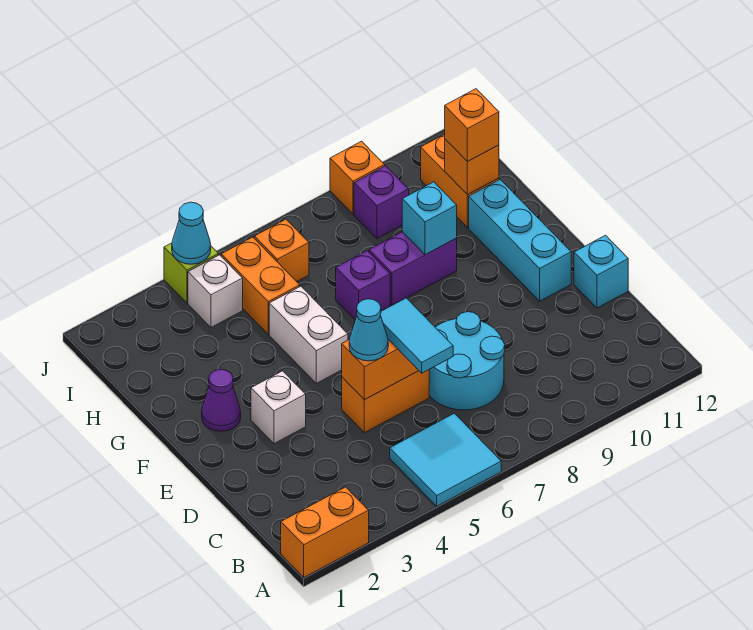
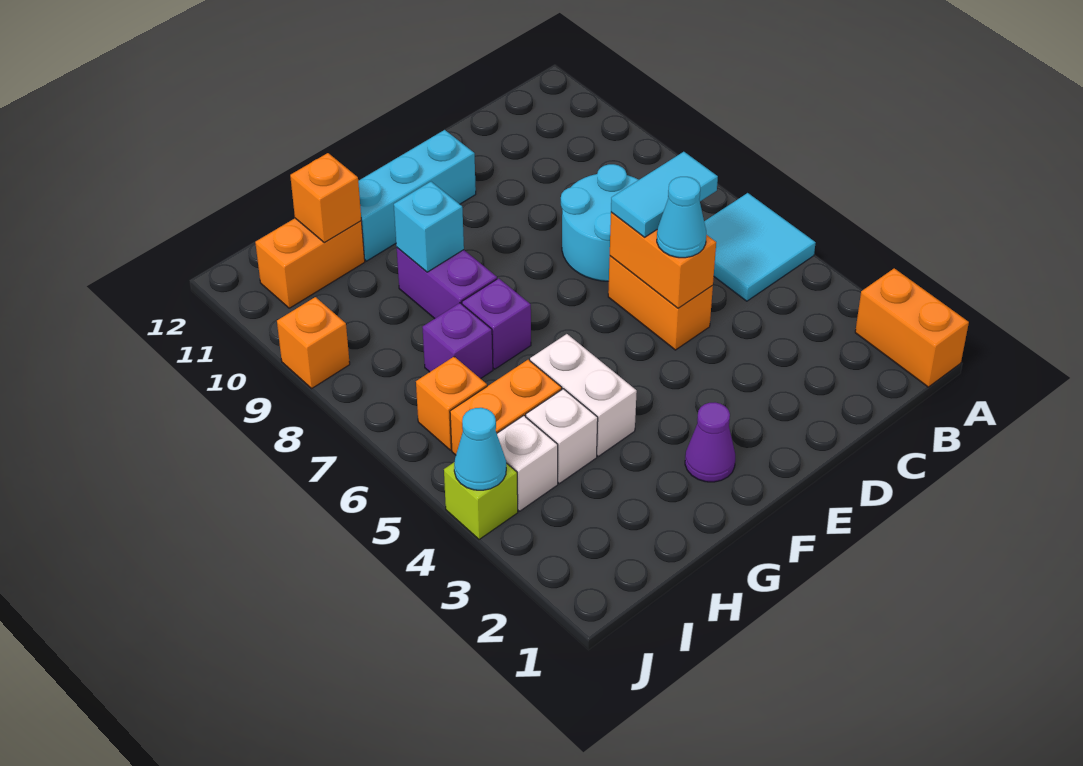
cyan 1x1 brick [574,235,628,308] -> none
white 1x1 brick [251,371,306,444] -> white 1x1 brick moved to [526,389,598,484]
white 1x2 brick [269,286,348,383] -> white 1x2 brick turned to [530,334,637,456]
orange 1x1 brick [445,89,499,162] -> none
purple 1x1 brick [354,166,409,239] -> purple 1x1 brick moved to [423,303,493,379]

